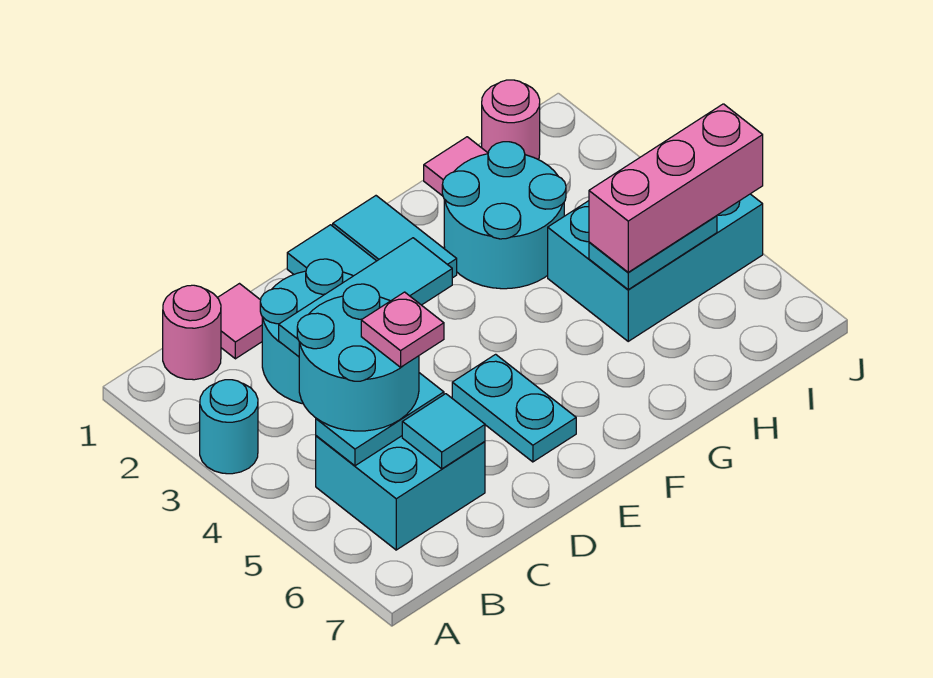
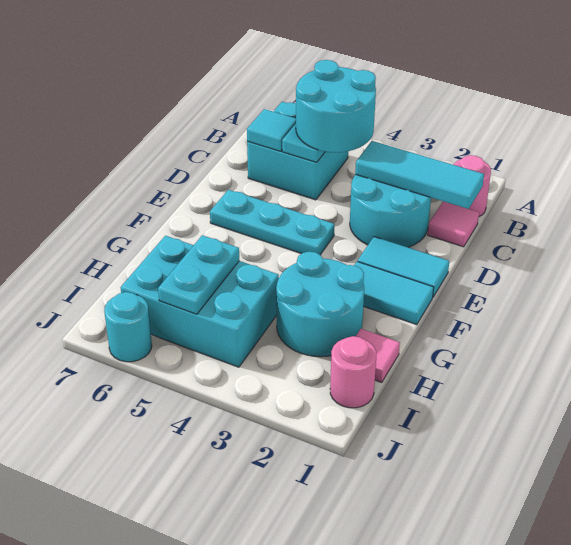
cyan 1x1 round brick [200,380,258,474] -> cyan 1x1 round brick moved to [104,292,152,362]
cyan 1x3 tile [279,238,452,357] -> cyan 1x3 tile turned to [355,141,484,209]
pink 1x1 plate [361,292,444,367] -> none
cyan 1x2 plate [452,354,576,462] -> cyan 1x3 plate [210,190,334,255]
cyan 2x3 brick [548,194,763,341] -> cyan 2x3 brick turned to [121,236,279,367]
pink 1x3 brick [589,104,763,272] -> none

